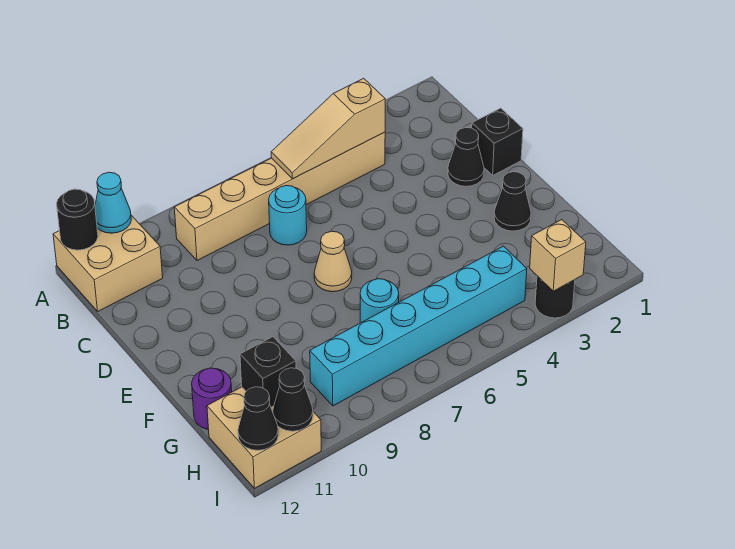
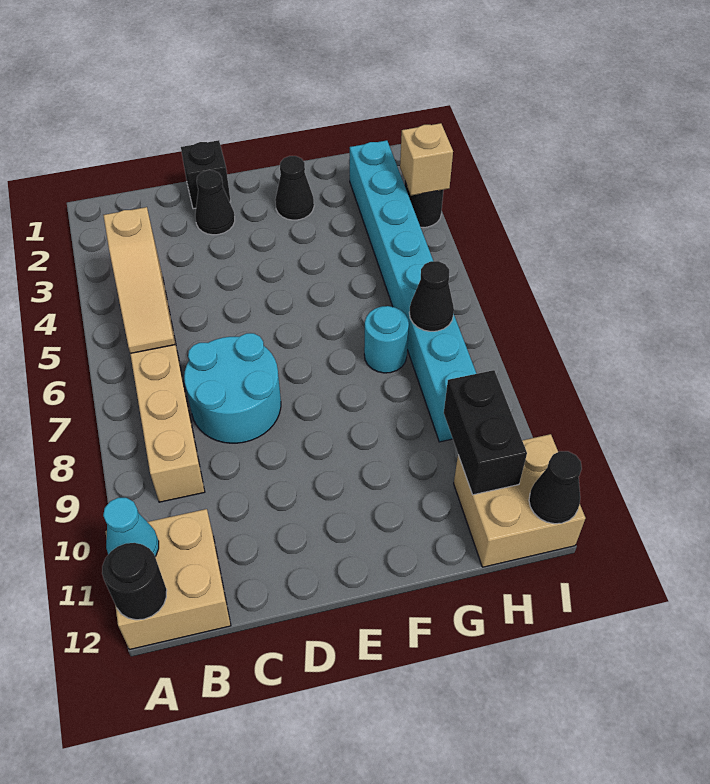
cyan 1x1 round brick [269,186,307,245] -> cyan 2x2 round brick [184,333,281,443]
tan 1x1 cone [314,231,352,292] -> none
purple 1x1 round brick [192,368,232,430] -> none
cyan 1x6 brick [310,246,527,406] -> cyan 1x8 brick [350,140,477,442]
black 1x1 brick [240,337,296,407] -> black 1x2 brick [444,370,527,495]
black 1x1 cone [273,368,313,431] -> black 1x1 cone moved to [409,261,454,331]

